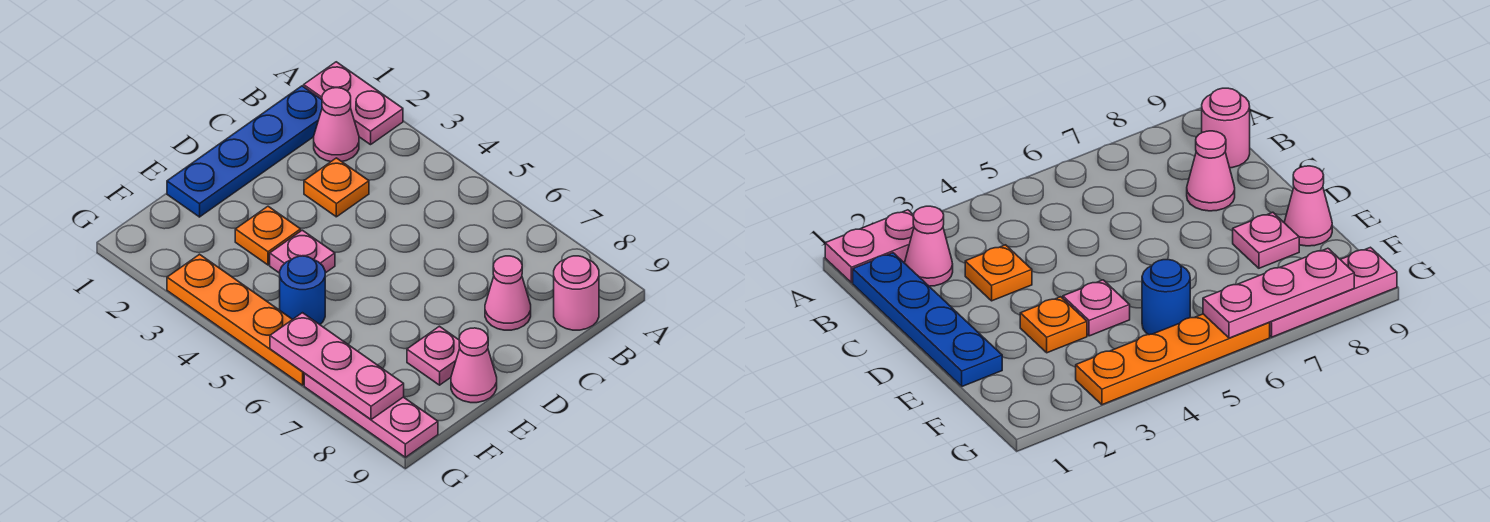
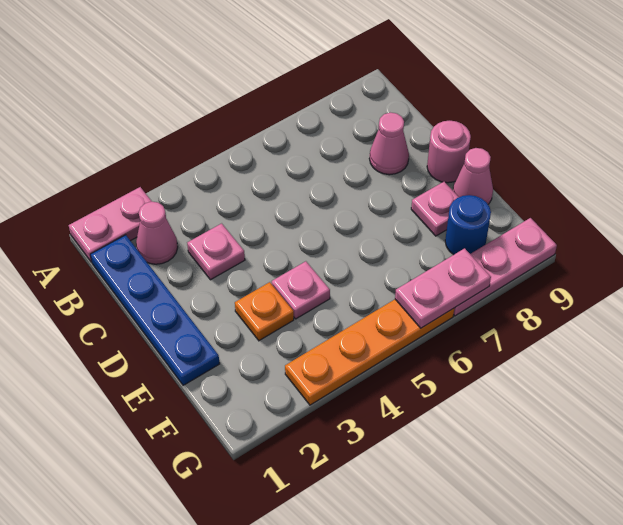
pink 1x1 round brick [554,256,599,330] -> pink 1x1 round brick moved to [427,121,471,183]
orange 1x1 plate [304,158,369,217] -> pink 1x1 plate [187,223,245,280]
blue 1x1 round brick [280,256,325,324] -> blue 1x1 round brick moved to [445,195,491,255]
pink 1x3 plate [270,313,404,420] -> pink 1x2 plate [395,248,491,328]

